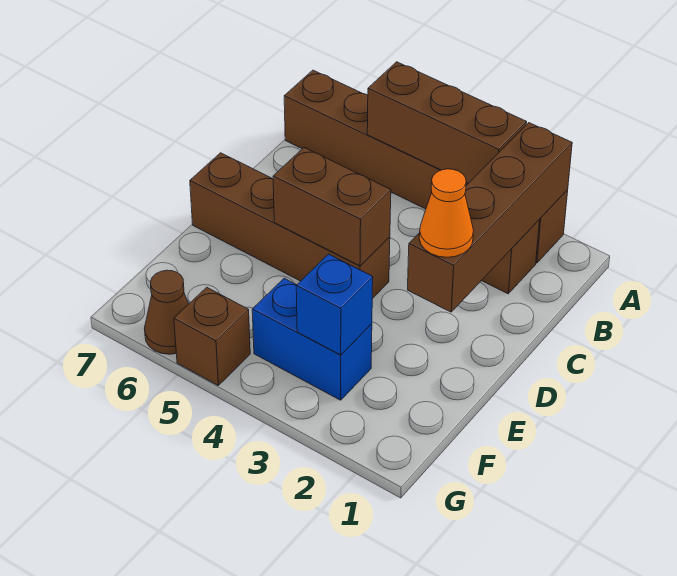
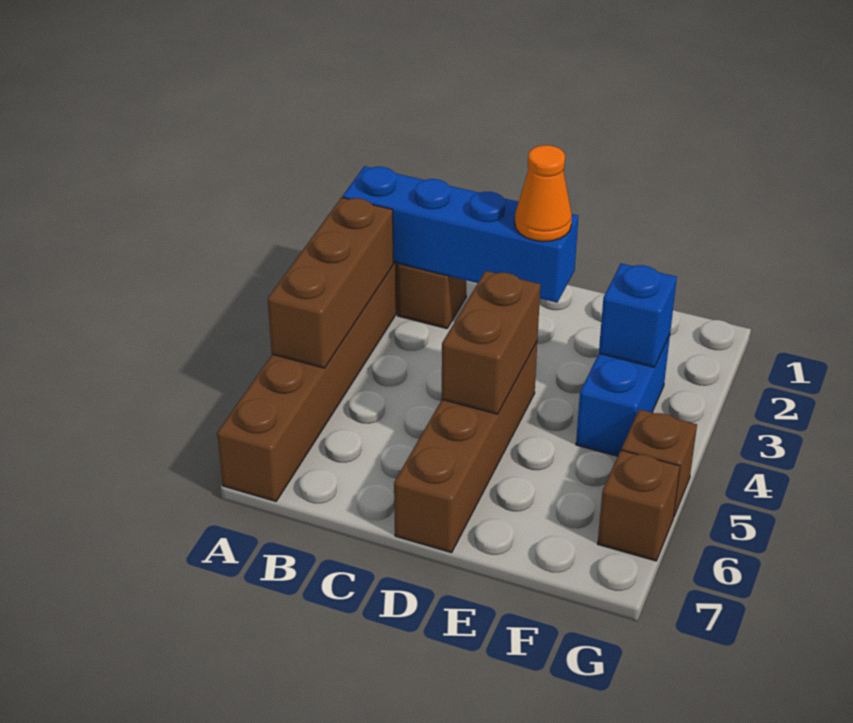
brown 1x4 brick [407,123,572,312] -> blue 1x4 brick [343,166,579,303]
brown 1x1 cone [144,270,188,354] -> brown 1x1 brick [598,450,680,561]

